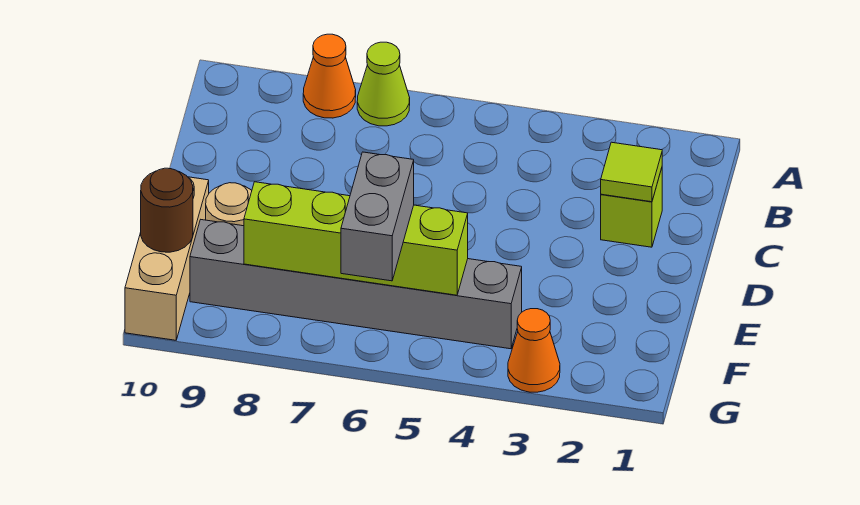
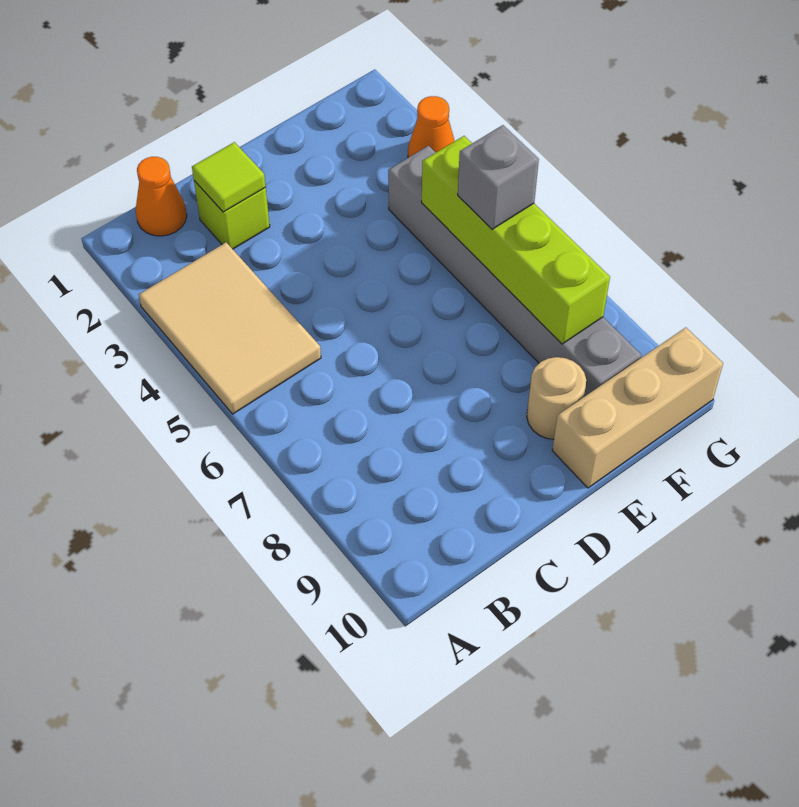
none -> tan 2x3 tile [139,242,321,414]
lime 1x1 cone [357,42,410,126] -> none
orange 1x1 cone [303,34,356,118] -> orange 1x1 cone moved to [136,157,187,236]
grey 1x2 brick [341,152,414,281] -> grey 1x1 brick [458,125,539,229]
brown 1x1 round brick [141,168,193,252] -> none

